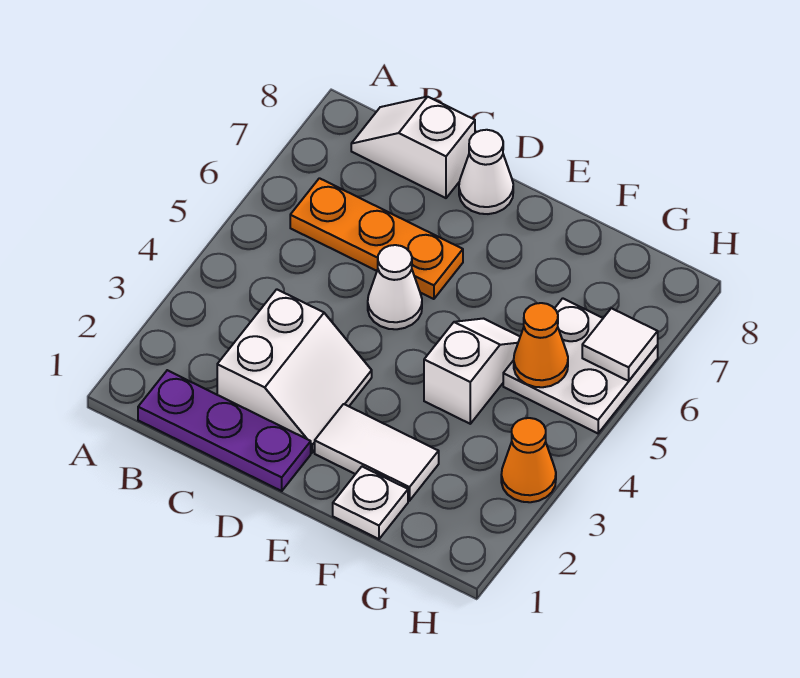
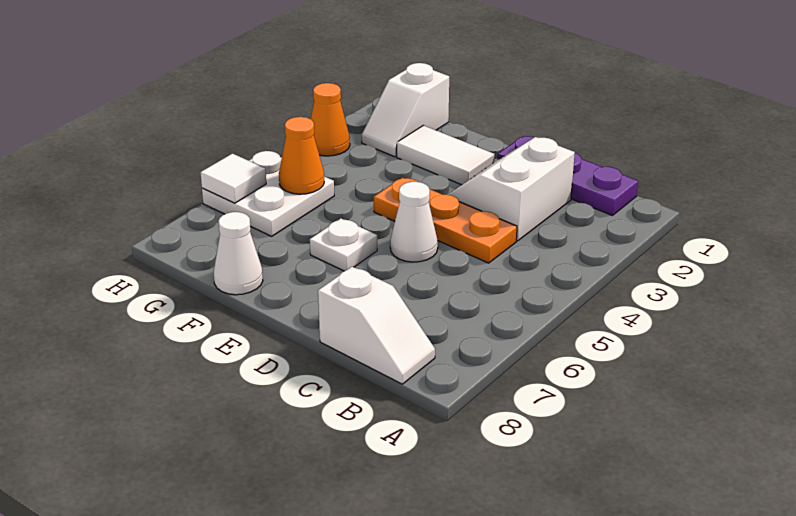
orange 1x3 plate [290,178,463,299] -> orange 1x3 plate moved to [374,178,517,263]
white 1x1 cone [459,130,513,214] -> white 1x1 cone moved to [214,212,263,295]
white 1x1 plate [333,467,408,539] -> white 1x1 plate moved to [310,219,377,271]
white 1x2 slope [424,319,520,424] -> white 1x2 slope moved to [362,63,449,157]

